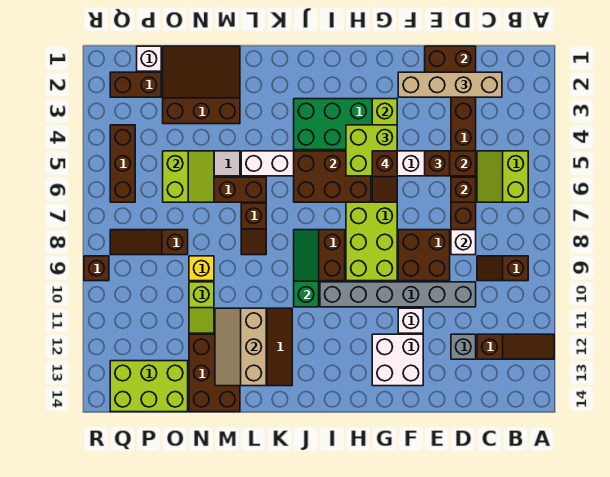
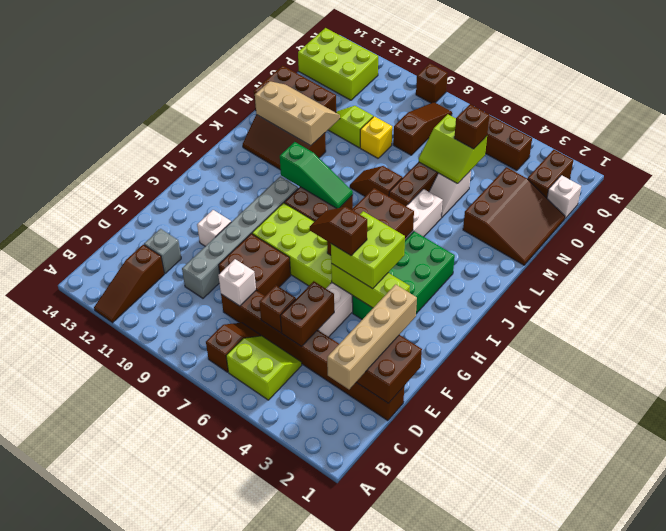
brown 1x2 slope [477,256,528,281] -> brown 1x2 slope moved to [206,323,261,372]
brown 1x1 brick [425,151,450,176] -> brown 1x1 brick moved to [454,105,490,149]
white 2x2 brick [372,334,423,386] -> none
lime 2x3 brick [110,361,188,412] -> lime 2x3 brick turned to [298,28,378,100]

